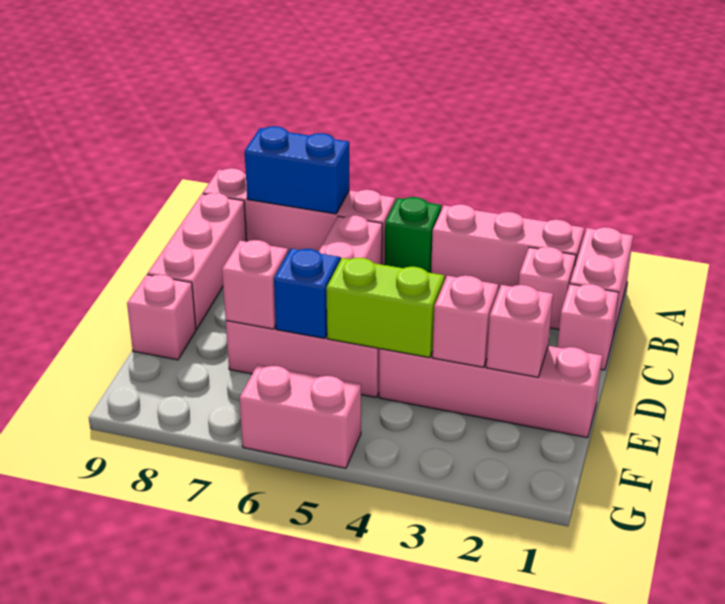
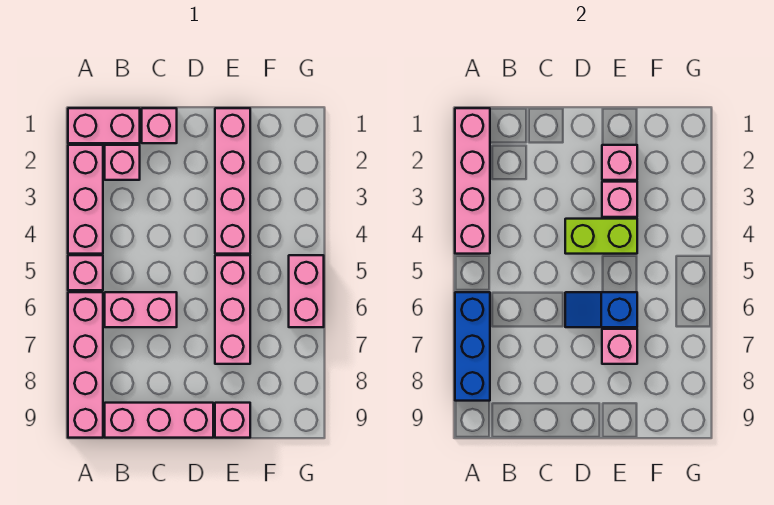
none -> pink 1x4 brick [455,108,490,254]
green 1x1 brick [385,197,441,273] -> pink 1x1 brick [68,255,103,290]
blue 1x2 brick [245,126,349,214] -> blue 1x3 brick [455,292,490,401]
lime 1x2 brick [326,258,444,358] -> lime 1x2 brick turned to [565,219,637,254]

